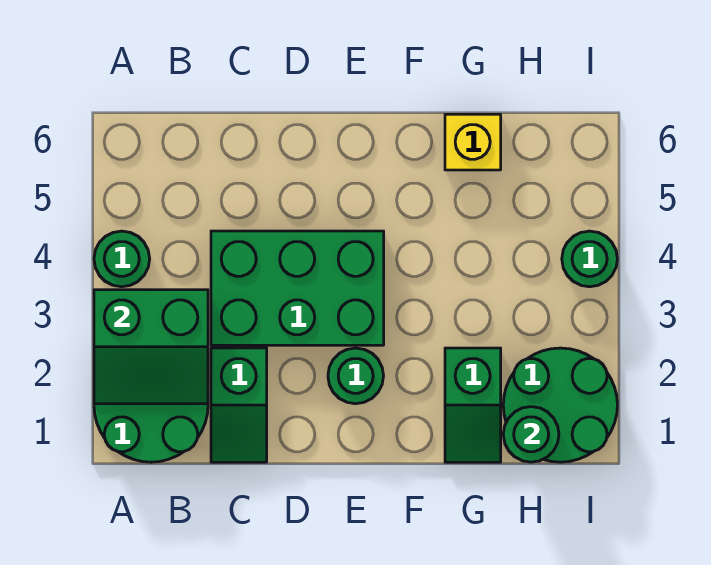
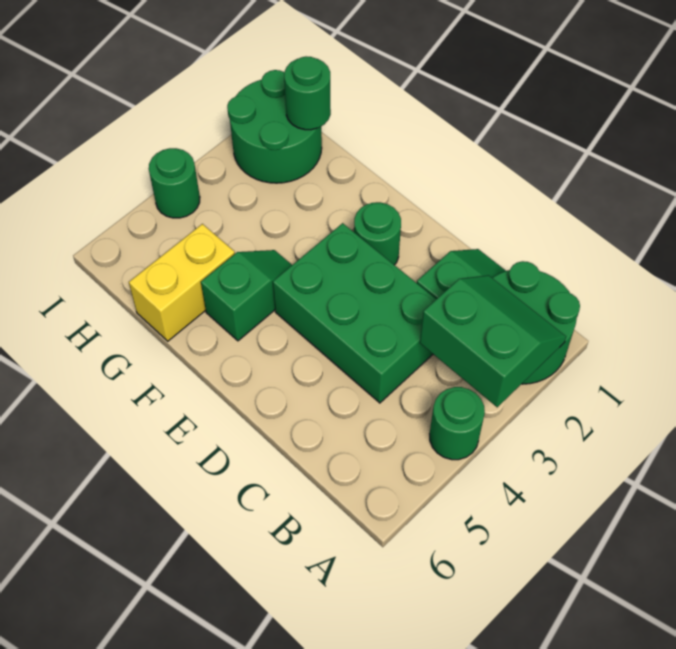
green 1x2 slope [445,348,501,462] -> green 1x2 slope moved to [201,250,292,341]
yellow 1x1 brick [445,114,501,170] -> yellow 1x2 brick [129,224,235,341]

